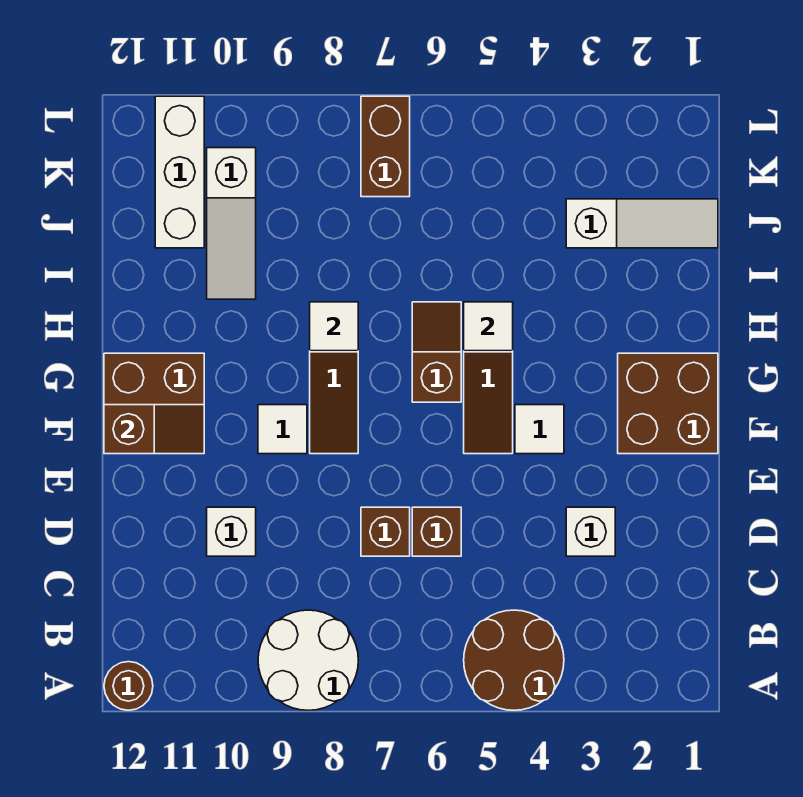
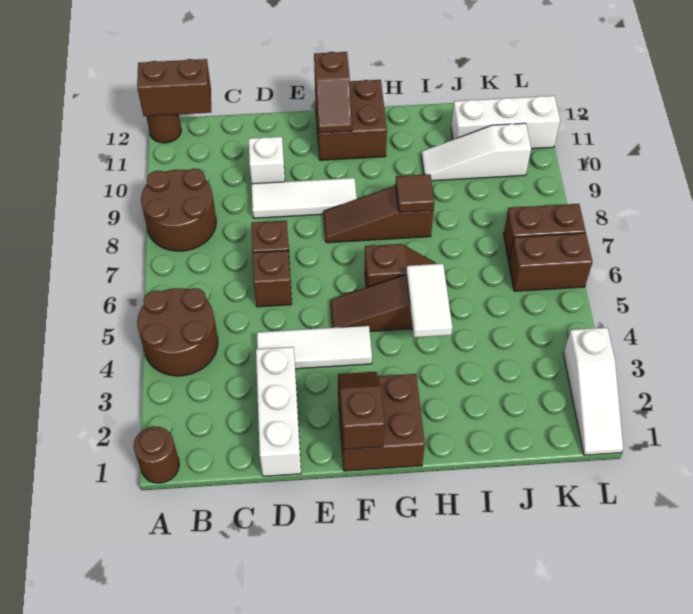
none -> brown 1x1 round brick [134,426,179,483]
white 2x2 round brick [258,610,358,710] -> brown 2x2 round brick [141,169,216,251]
none -> brown 1x2 brick [137,59,211,116]
white 1x1 brick [566,507,615,556] -> white 1x3 brick [256,347,301,476]
none -> brown 1x2 slope [338,372,385,450]
white 1x1 tile [515,405,564,454] -> white 1x3 tile [257,325,372,369]
white 1x1 tile [258,405,307,454] -> white 1x3 tile [252,178,357,218]
white 1x1 tile [464,302,513,351] -> white 1x2 tile [406,264,452,337]
white 1x1 tile [310,302,358,351] -> brown 1x1 tile [395,174,434,212]
white 1x3 slope [566,199,718,248] -> white 1x3 slope moved to [563,328,623,455]
none -> brown 1x2 brick [509,233,593,291]

